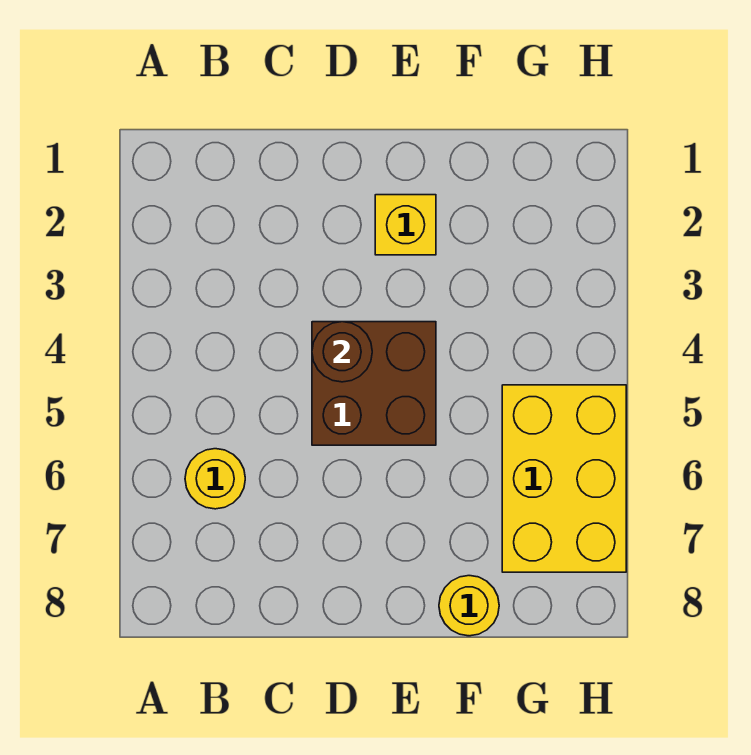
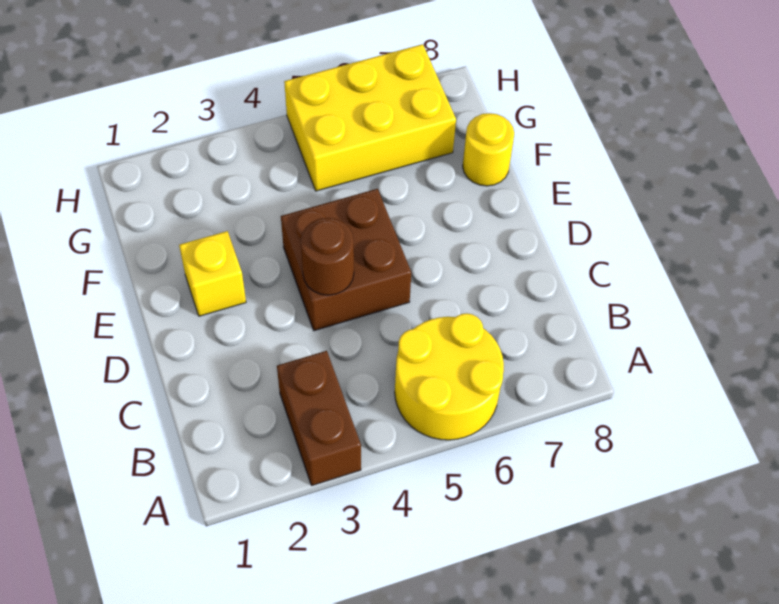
none -> brown 1x2 brick [277,351,361,486]
yellow 1x1 round brick [185,449,245,509] -> yellow 2x2 round brick [395,313,504,440]

